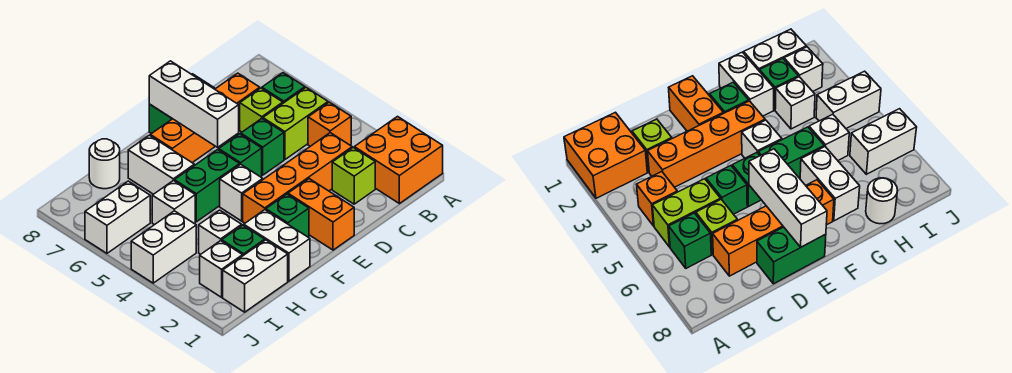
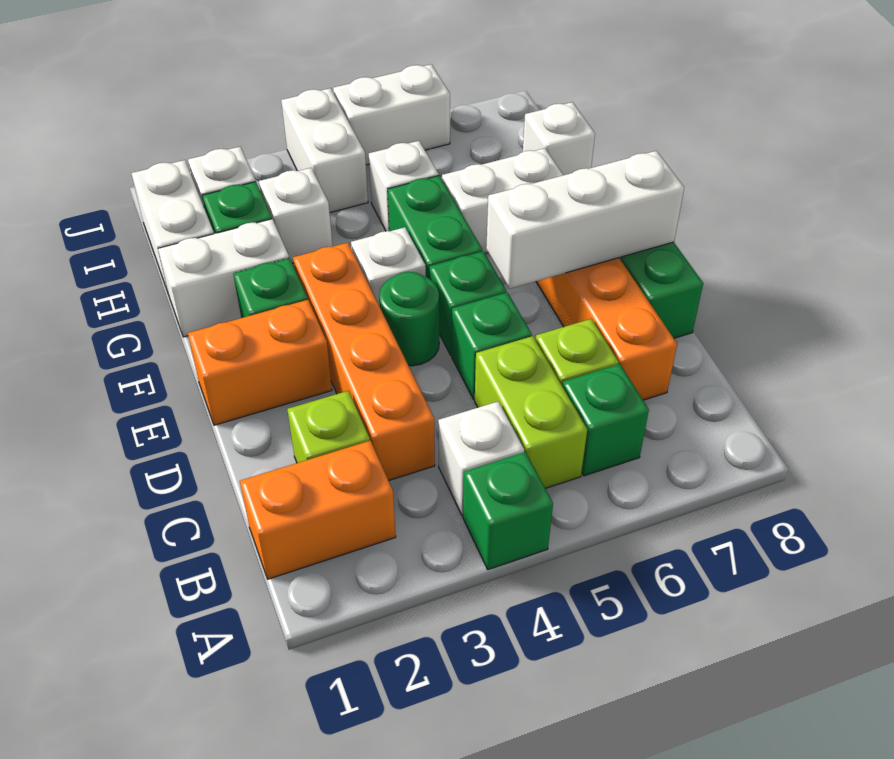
orange 2x2 brick [354,117,443,204] -> orange 1x2 brick [240,441,396,579]
none -> green 1x1 brick [463,452,553,570]
orange 1x1 brick [308,102,351,146] -> white 1x1 brick [438,402,524,516]
none -> green 1x1 round brick [379,272,439,366]
white 1x1 round brick [89,139,120,189] -> white 1x1 brick [523,102,595,175]
white 1x2 brick [85,181,150,253] -> white 1x2 brick turned to [333,64,450,165]

